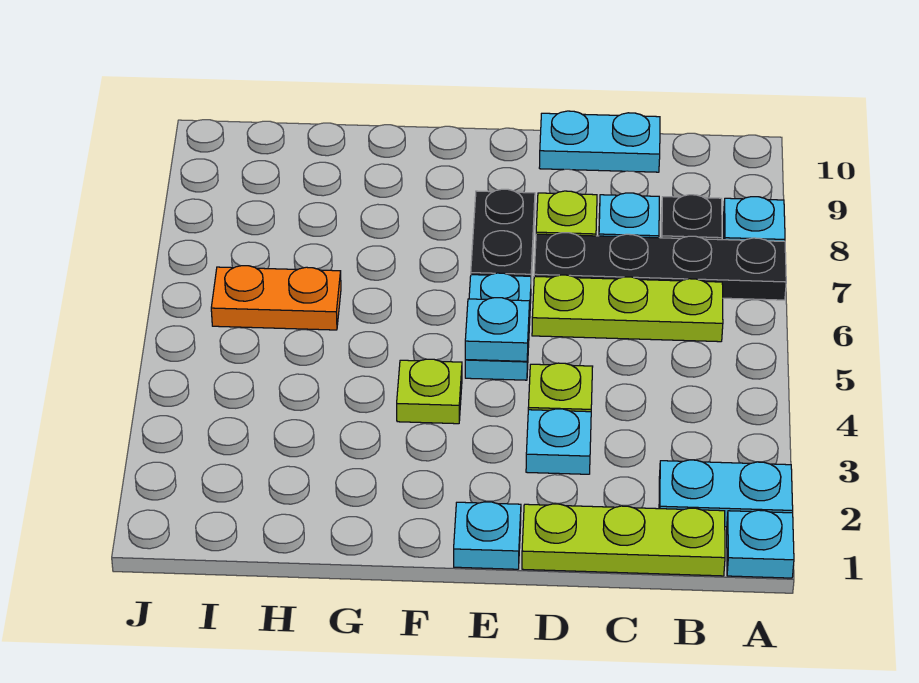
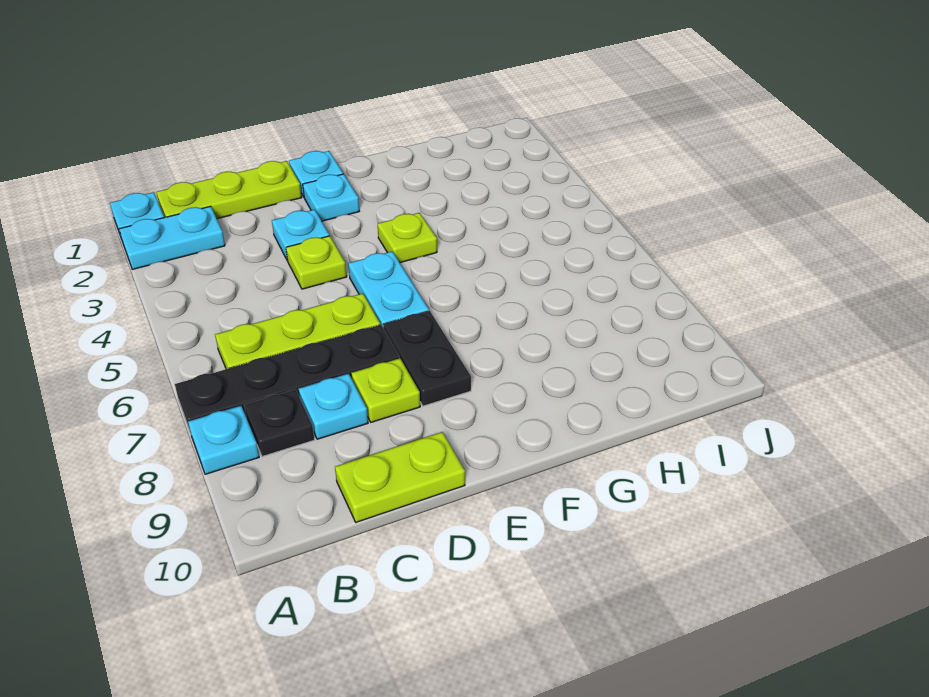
cyan 1x2 plate [539,111,660,172] -> lime 1x2 plate [335,432,465,522]
cyan 1x1 plate [465,298,530,361] -> cyan 1x1 plate moved to [303,174,359,221]
orange 1x2 plate [211,266,341,330] -> none

